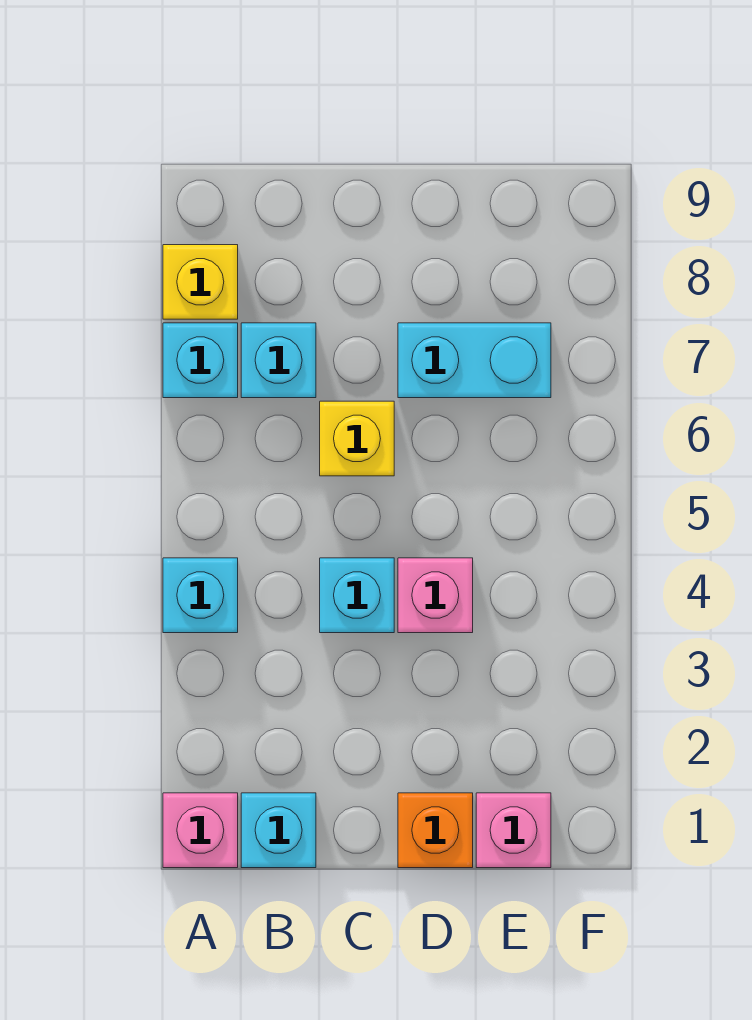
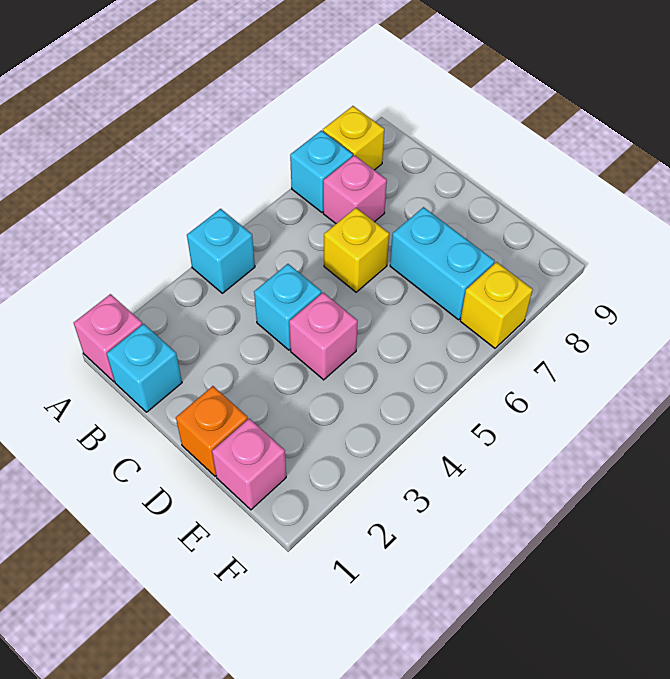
cyan 1x1 brick [241,323,316,398] -> pink 1x1 brick [323,155,387,224]
none -> yellow 1x1 brick [460,262,533,348]

